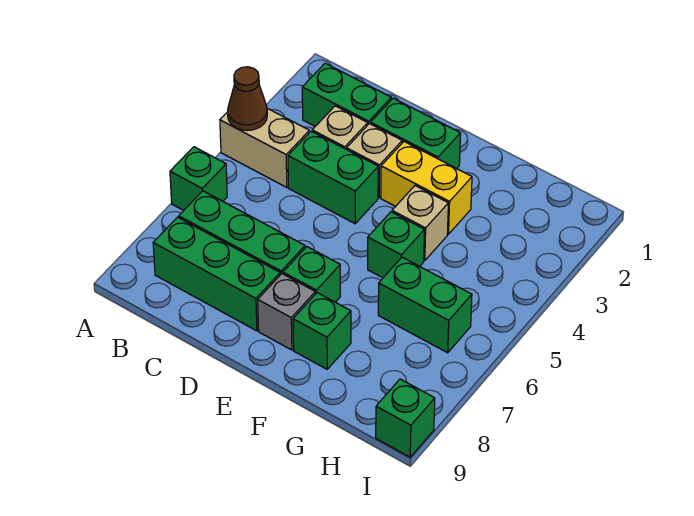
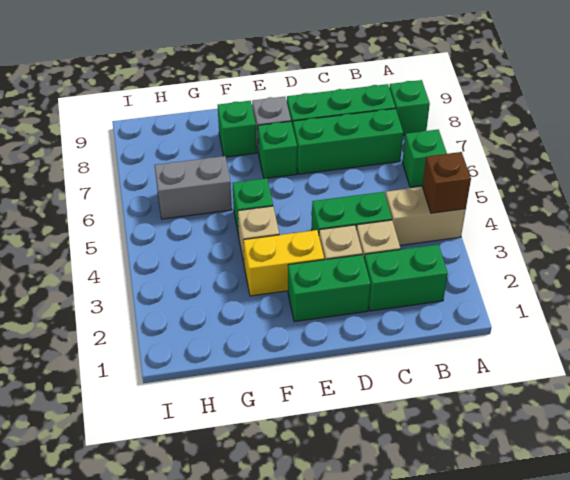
brown 1x1 cone [228,67,267,131] -> brown 1x1 brick [422,152,471,213]
green 1x2 brick [378,257,472,353] -> grey 1x2 brick [155,156,232,219]
green 1x1 brick [376,379,435,457] -> green 1x1 brick moved to [389,80,430,135]

